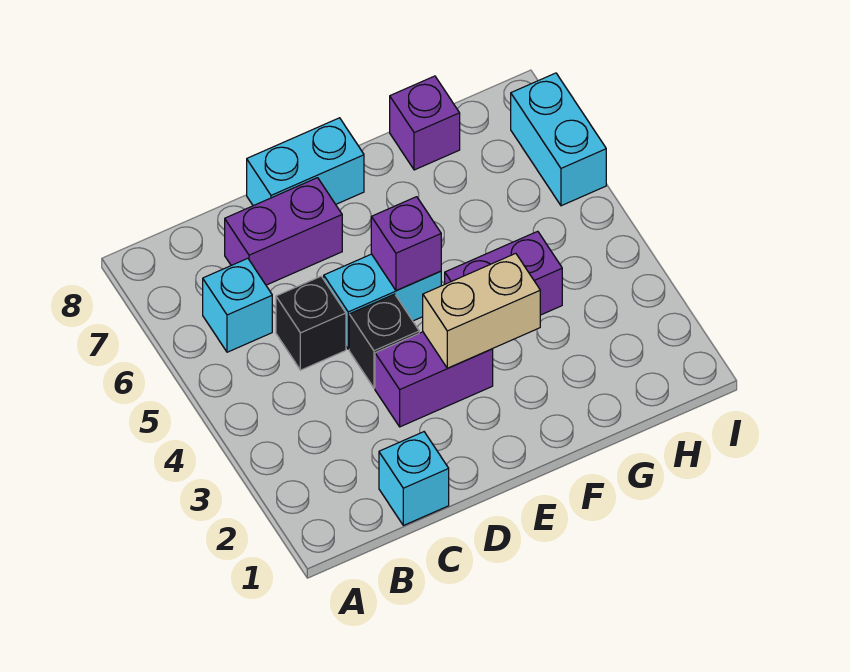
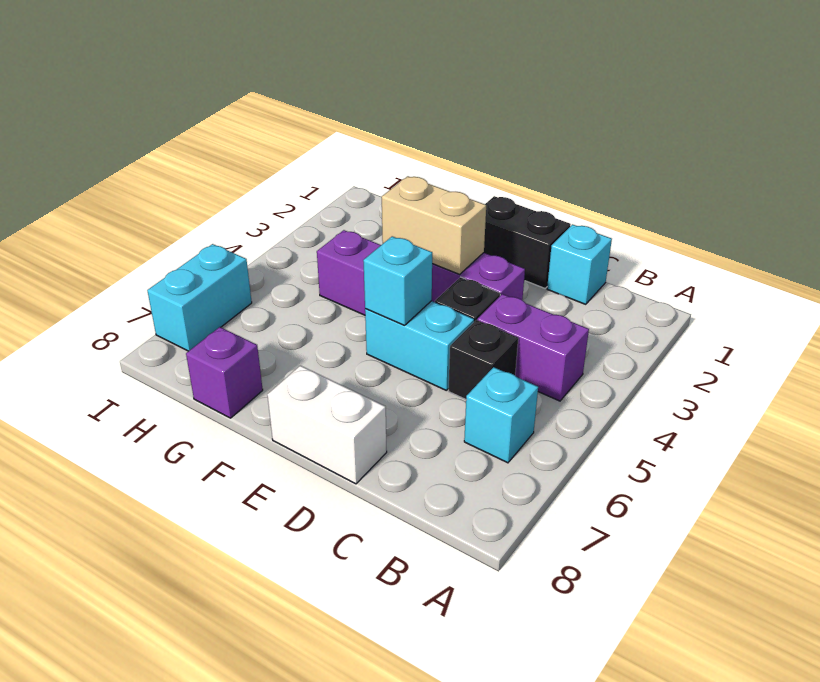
purple 1x2 brick [225,178,342,285] -> purple 1x2 brick moved to [477,294,589,401]
none -> black 1x2 brick [484,196,571,288]
cyan 1x2 brick [247,118,364,206] -> white 1x2 brick [267,366,387,484]
purple 1x1 brick [371,197,441,290] -> cyan 1x1 brick [363,236,432,325]

